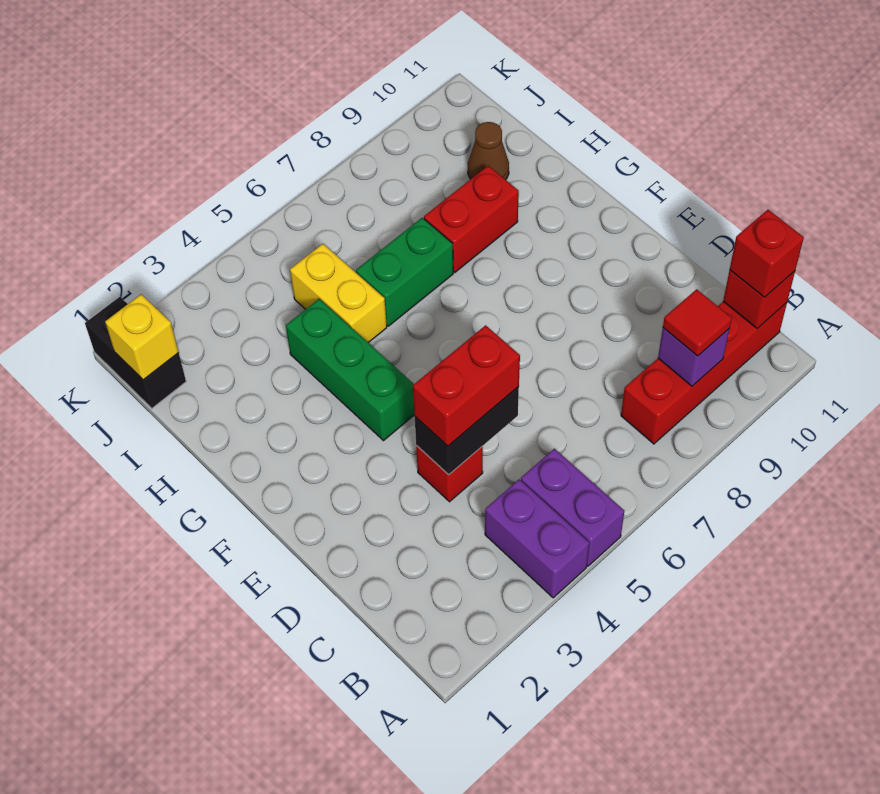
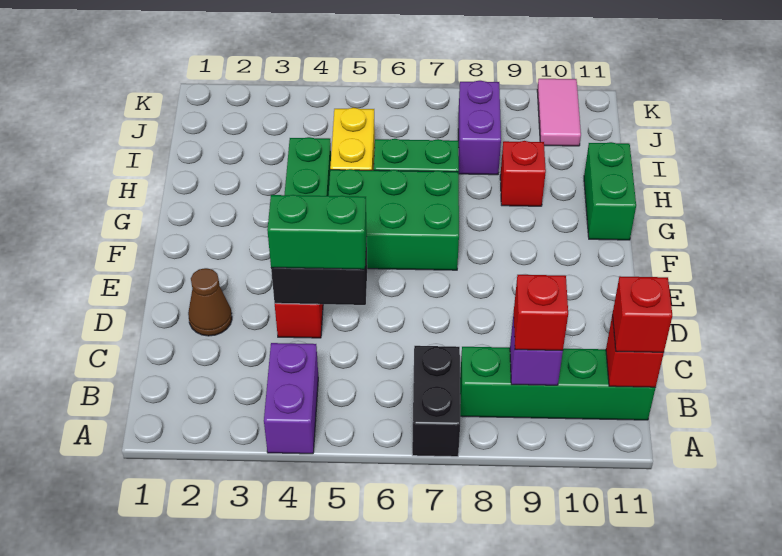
purple 1x2 brick [521,449,624,566] -> purple 1x2 brick moved to [458,81,501,175]
red 1x4 brick [621,302,787,444] -> green 1x4 brick [460,347,655,420]
red 1x1 tile [663,289,732,356] -> red 1x1 brick [514,275,568,350]
red 1x2 brick [413,325,520,446] -> green 1x2 brick [267,195,367,269]
none -> green 2x3 brick [329,169,459,270]
none -> green 1x2 brick [584,142,636,240]
red 1x2 brick [424,166,519,272] -> red 1x1 brick [500,141,546,206]
brown 1x1 cone [468,122,509,180] -> brown 1x1 cone moved to [188,268,232,336]
black 1x2 brick [85,297,186,408] -> black 1x2 brick moved to [412,346,460,457]
yellow 1x1 brick [105,294,179,380] -> none
none -> pink 1x2 tile [537,79,581,146]

